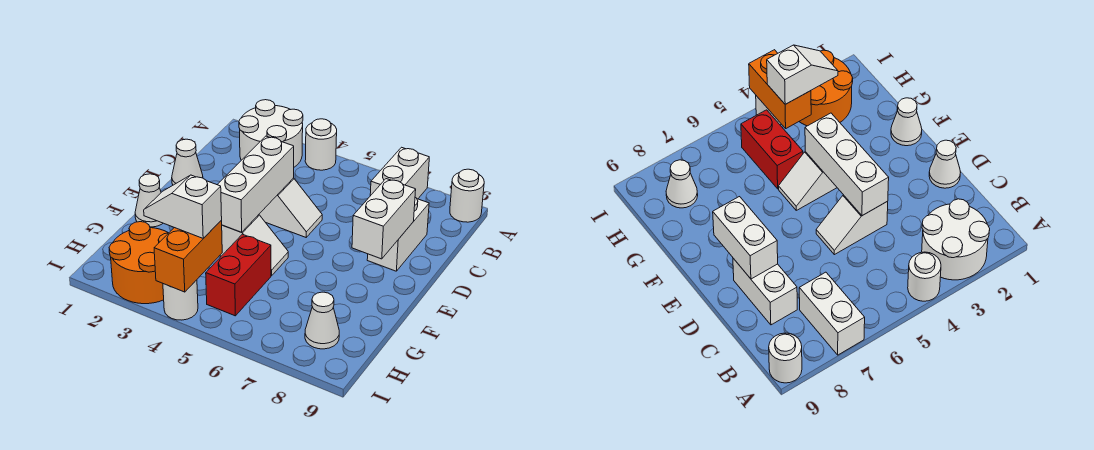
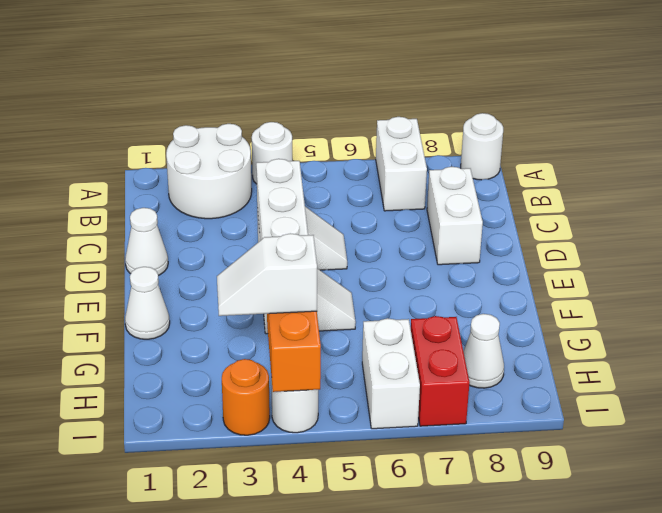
white 1x2 brick [352,179,416,259] -> white 1x2 brick moved to [362,318,420,429]
red 1x2 brick [206,234,271,316] -> red 1x2 brick moved to [411,316,470,426]
orange 2x2 round brick [109,222,168,304] -> orange 1x1 round brick [222,359,270,435]

